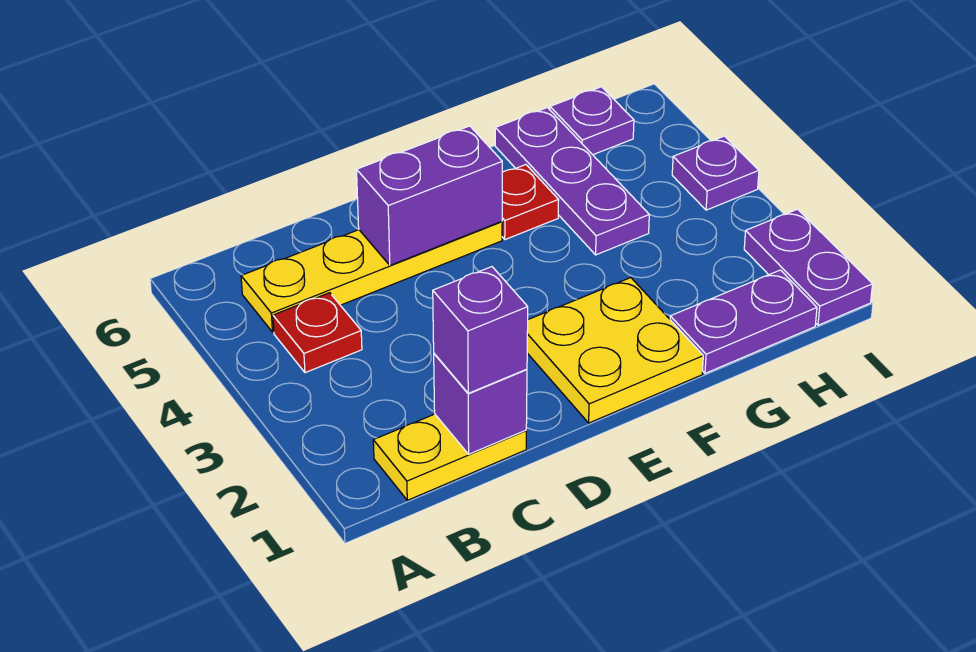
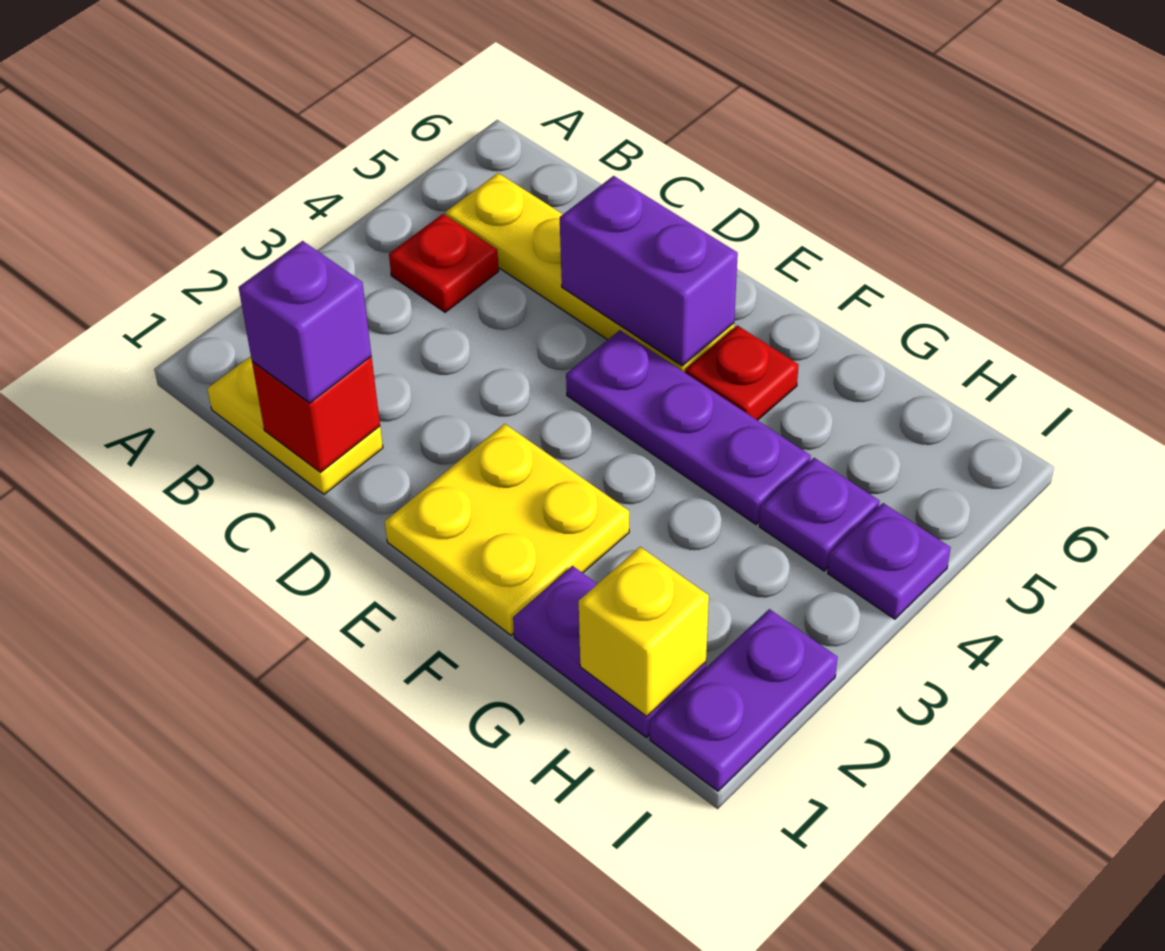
purple 1x1 brick [434,354,527,454] -> red 1x1 brick [252,357,380,472]
purple 1x3 plate [495,108,649,255] -> purple 1x3 plate turned to [566,330,811,524]
none -> yellow 1x1 brick [579,547,709,716]
purple 1x1 plate [550,87,634,155] -> purple 1x1 plate moved to [759,458,880,571]

